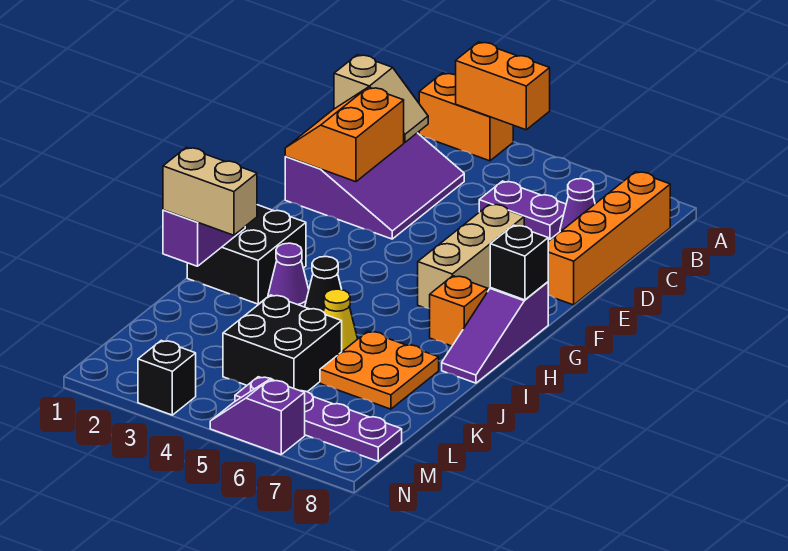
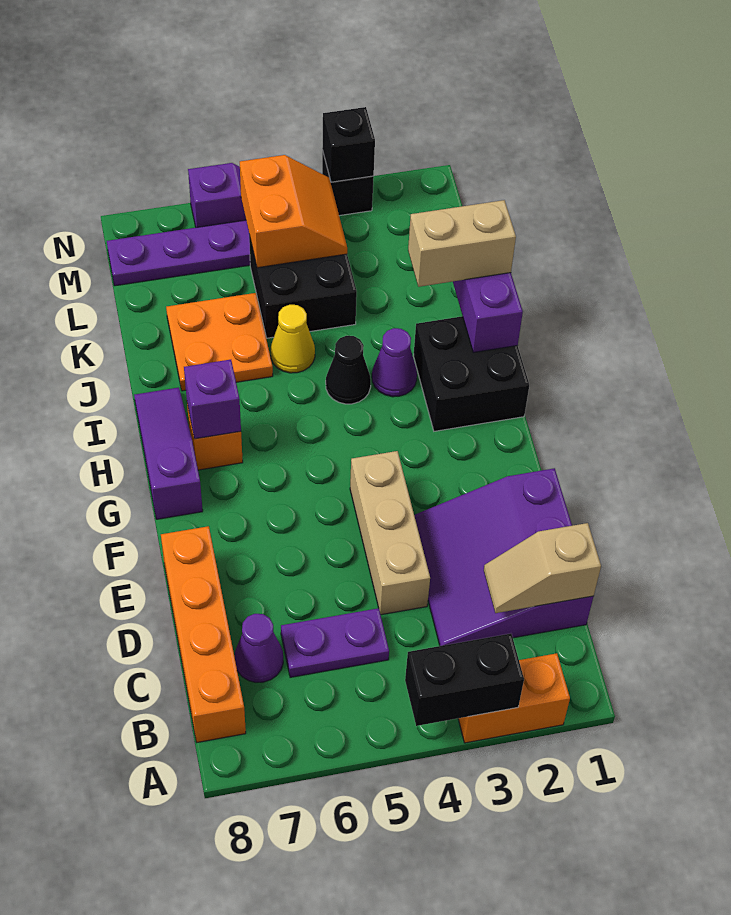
orange 1x2 brick [456,42,550,130] -> black 1x2 brick [405,634,524,726]
orange 2x2 slope [285,87,404,182] -> orange 2x2 slope moved to [240,155,347,268]
tan 1x3 brick [418,204,524,309] -> tan 1x3 brick moved to [350,451,430,615]
black 1x1 brick [490,225,548,300] -> black 1x1 brick moved to [322,107,375,182]
none -> purple 1x1 brick [184,360,241,439]

